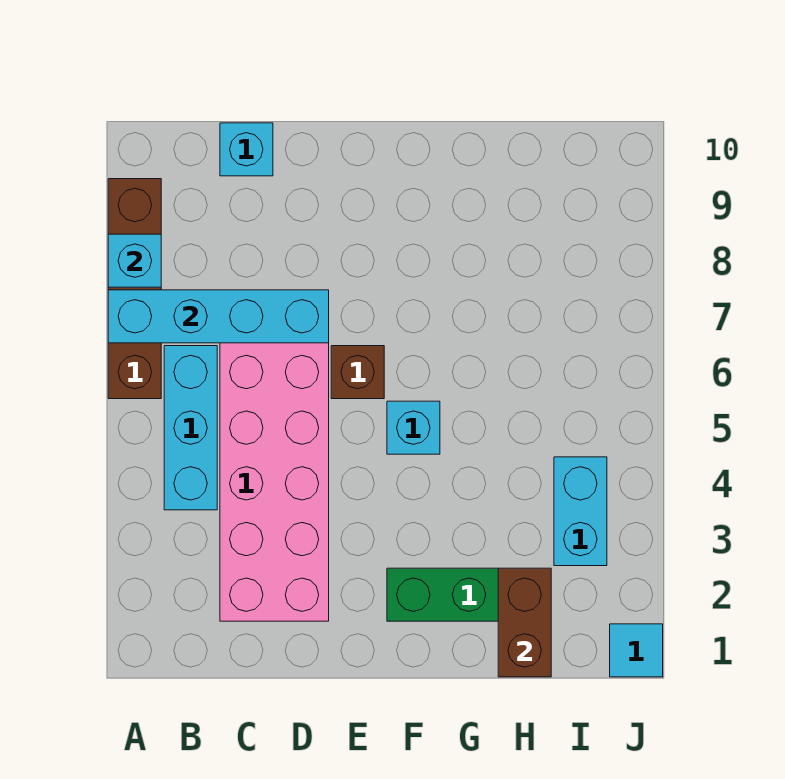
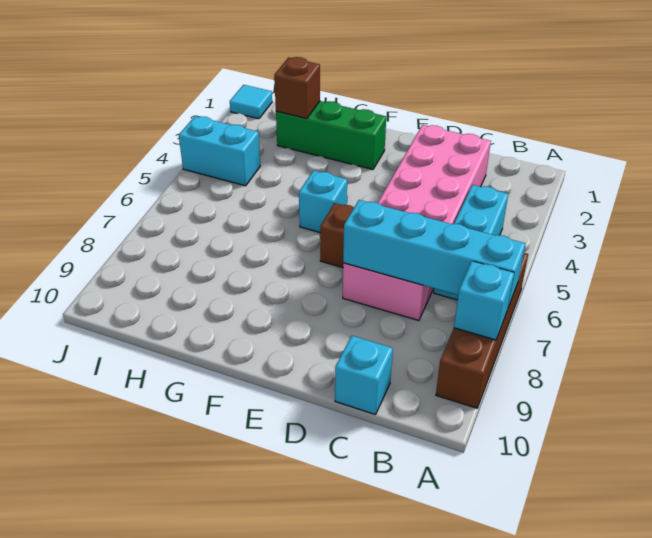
brown 1x2 brick [498,568,551,677] -> brown 1x1 brick [274,57,320,119]
cyan 1x2 brick [554,457,607,566] -> cyan 1x2 brick turned to [179,116,260,186]

